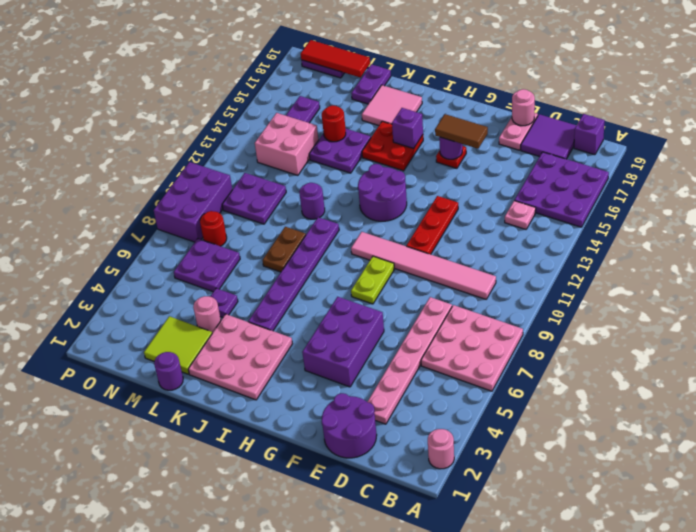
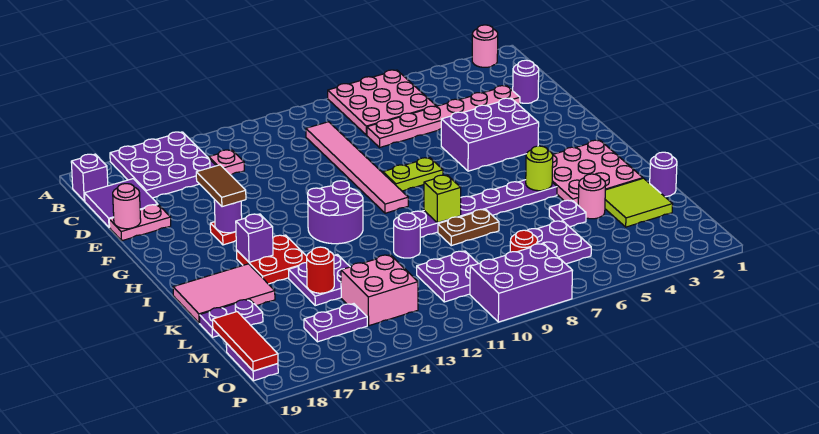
purple 2x2 round brick [322,393,377,458] -> purple 1x1 round brick [513,60,539,103]
red 1x3 plate [407,196,458,254] -> none
none -> lime 1x1 round brick [526,146,553,191]
none -> lime 1x1 brick [424,175,461,223]
pink 2x2 tile [362,85,422,125] -> pink 2x3 tile [173,264,275,323]

